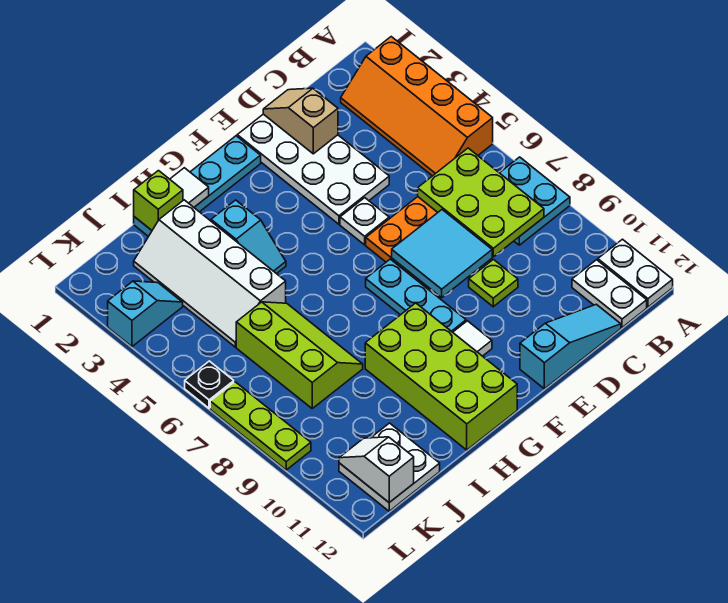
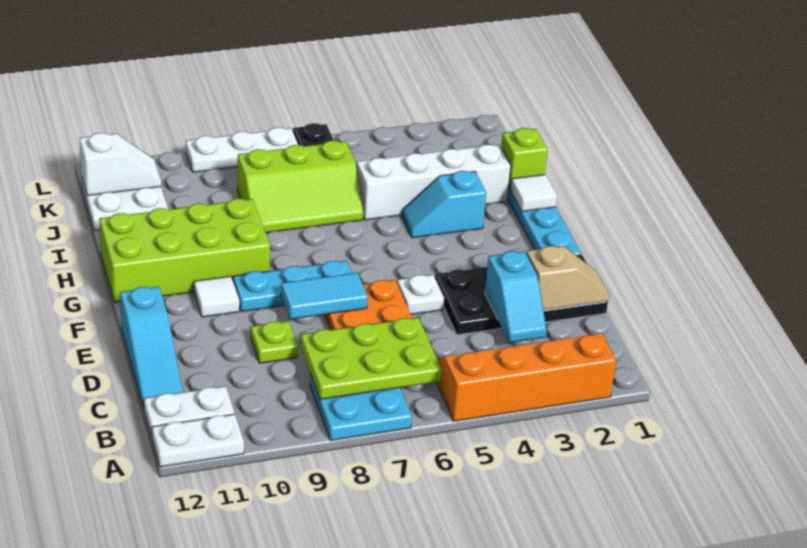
white 2x4 plate [237,114,389,224] -> black 2x4 plate [435,254,608,335]
cyan 2x2 tile [392,210,492,298] -> cyan 1x2 tile [281,273,368,319]
cyan 1x2 slope [108,281,183,347] -> cyan 1x2 slope moved to [485,251,547,343]
lime 1x3 plate [210,382,311,470] -> white 1x3 plate [186,127,298,172]

